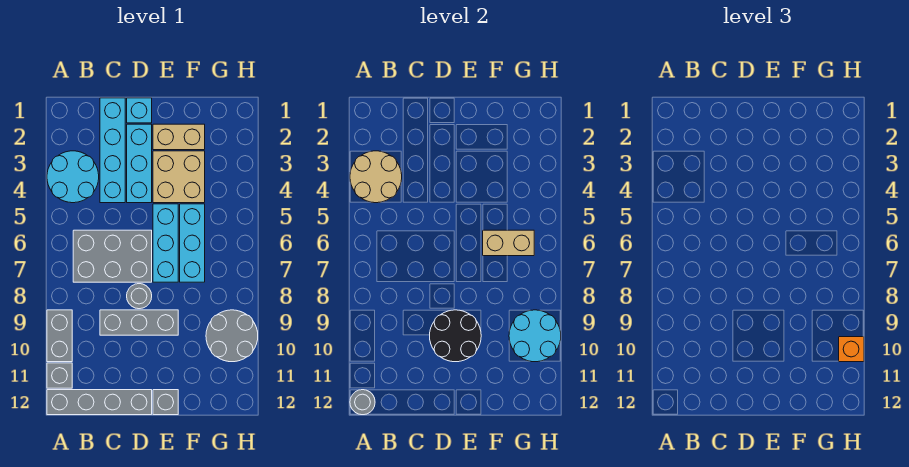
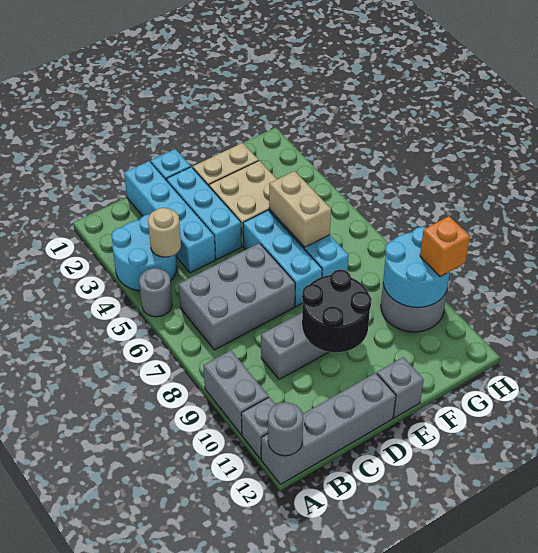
tan 2x2 round brick [350,151,402,203] -> tan 1x1 round brick [148,208,181,257]
grey 1x1 round brick [127,284,152,309] -> grey 1x1 round brick moved to [139,268,172,317]
tan 1x2 brick [483,230,534,256] -> tan 1x2 brick turned to [269,171,331,247]

